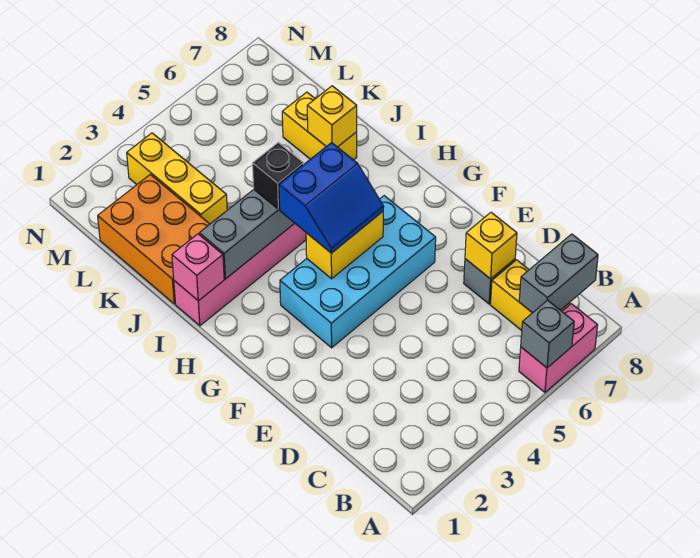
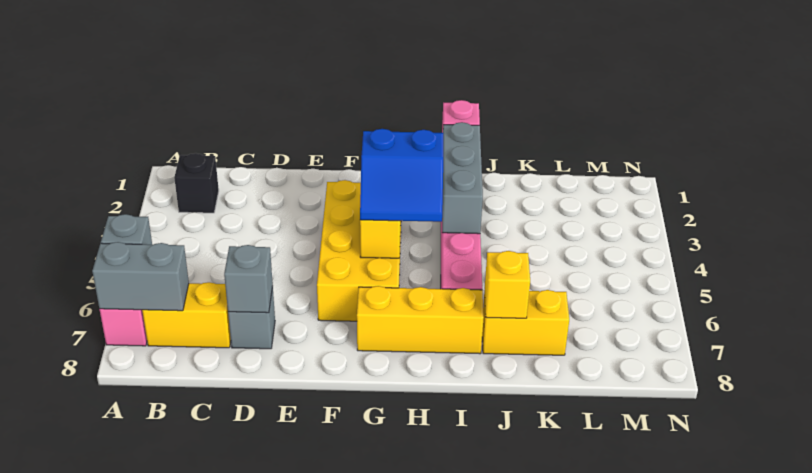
grey 1x2 brick [519,234,598,313] -> grey 1x2 brick turned to [92,242,189,311]
yellow 1x1 brick [465,212,517,279] -> grey 1x1 brick [224,245,273,313]
cyan 2x4 brick [280,196,436,348] -> yellow 2x4 brick [317,180,401,321]
blue 2x2 slope [279,143,384,253] -> blue 2x2 slope turned to [360,129,443,222]
black 1x1 brick [253,143,303,209] -> black 1x1 brick moved to [174,153,219,213]
orange 2x3 brick [98,174,210,304] -> none
yellow 1x3 brick [127,133,227,224] -> yellow 1x3 brick moved to [357,286,484,354]

